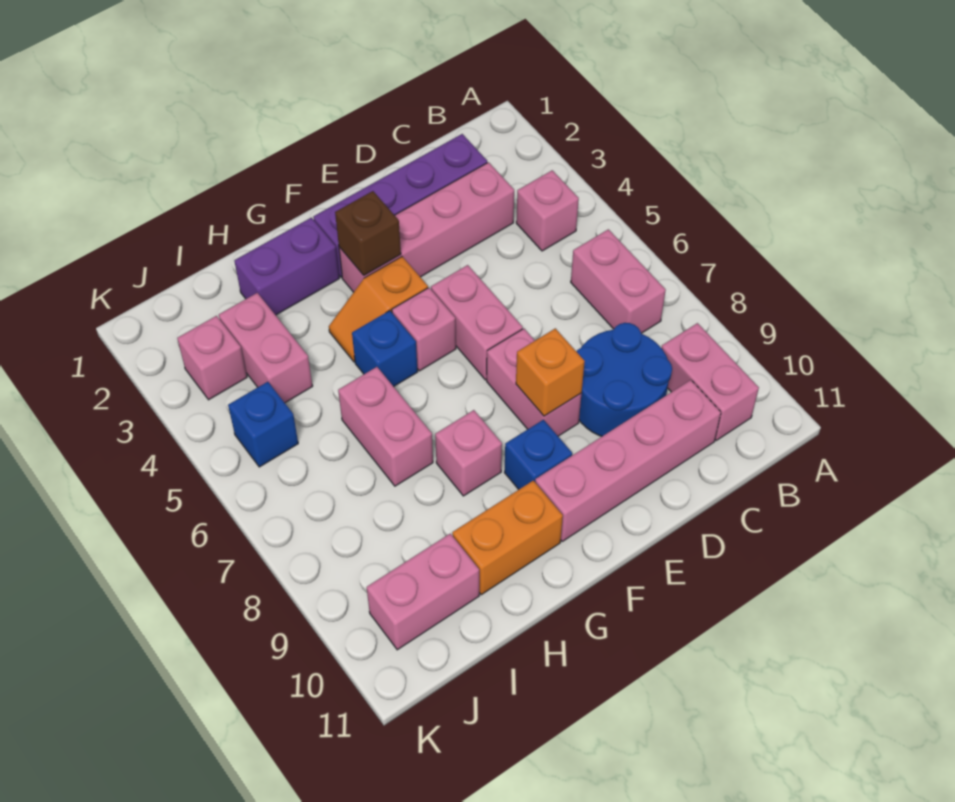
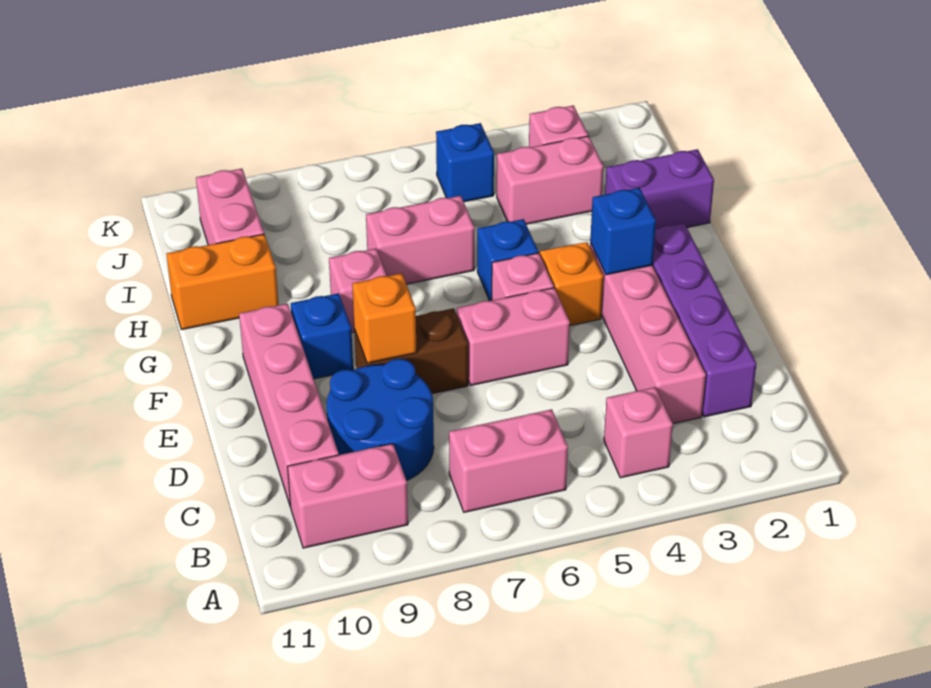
pink 1x2 brick [487,329,582,436] -> brown 1x2 brick [354,308,468,394]
brown 1x1 brick [335,191,401,275] -> blue 1x1 brick [590,188,656,275]
purple 1x2 brick [234,218,339,315] -> purple 1x2 brick turned to [605,149,714,229]
orange 1x2 brick [452,480,563,595] -> orange 1x2 brick turned to [167,234,278,330]

